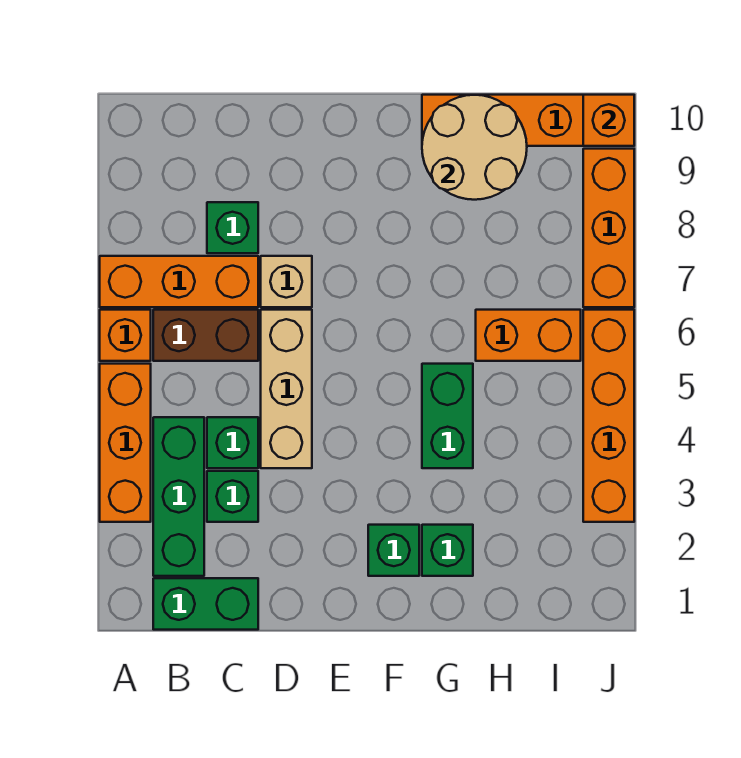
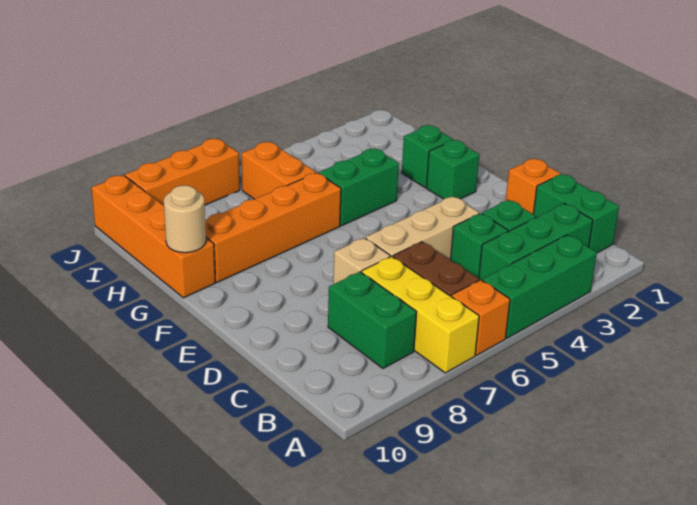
orange 1x3 brick [100,364,151,522] -> green 1x3 brick [482,235,597,338]
orange 1x3 brick [100,256,258,307] -> yellow 1x3 brick [361,256,479,373]
green 1x1 brick [207,202,258,253] -> green 1x2 brick [328,272,416,368]
tan 2x2 round brick [422,95,527,200] -> tan 1x1 round brick [164,185,206,253]
orange 1x4 brick [583,310,634,522] -> orange 1x4 brick moved to [205,173,341,282]
orange 1x1 brick [583,95,634,146] -> orange 1x1 brick moved to [506,159,560,214]

